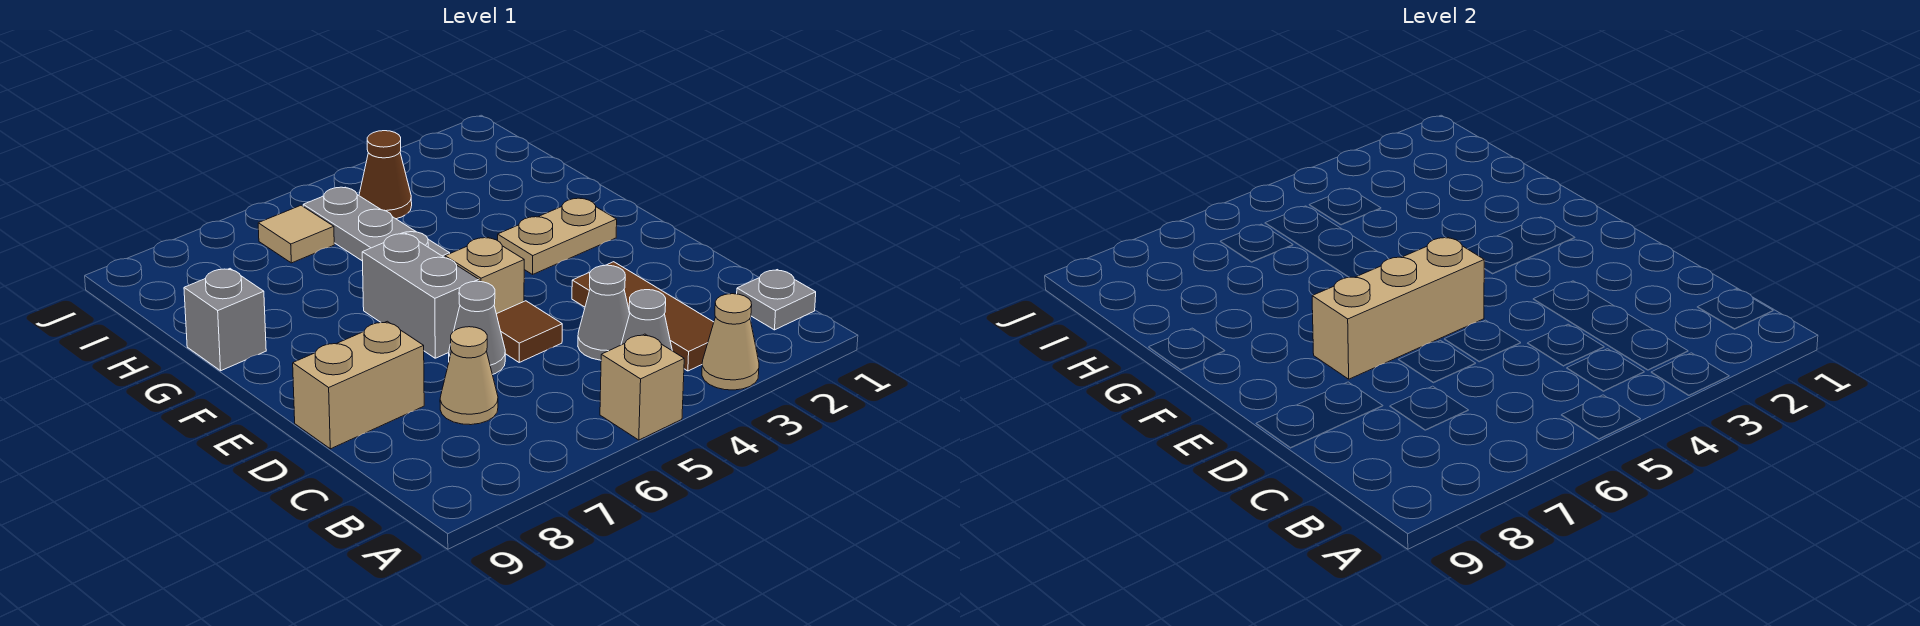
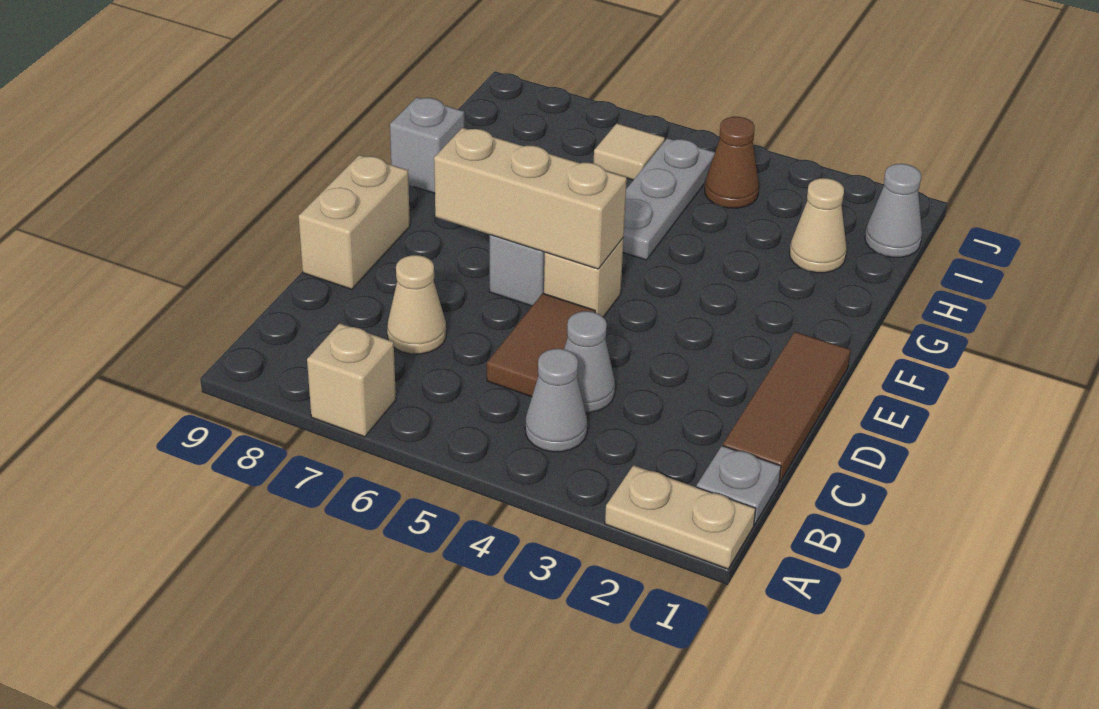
tan 1x1 cone [702,294,759,390] -> tan 1x1 cone moved to [789,178,847,273]
tan 1x1 brick [600,334,684,440] -> tan 1x1 brick moved to [307,323,396,437]
brown 1x3 tile [572,262,714,371] -> brown 1x3 tile moved to [723,332,851,483]
brown 1x1 tile [497,301,562,362] -> brown 1x2 tile [487,293,595,397]
grey 1x1 cone [449,281,505,375] -> grey 1x1 cone moved to [865,164,922,257]
tan 1x2 brick [293,321,424,449] -> tan 1x2 brick turned to [299,155,410,289]
tan 1x2 plate [498,198,617,274] -> tan 1x2 plate moved to [605,465,756,569]

